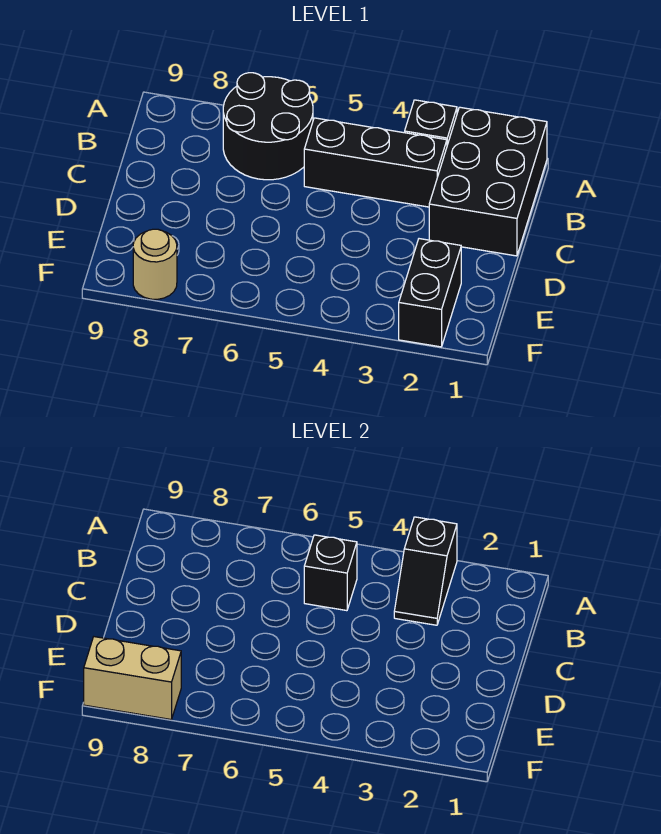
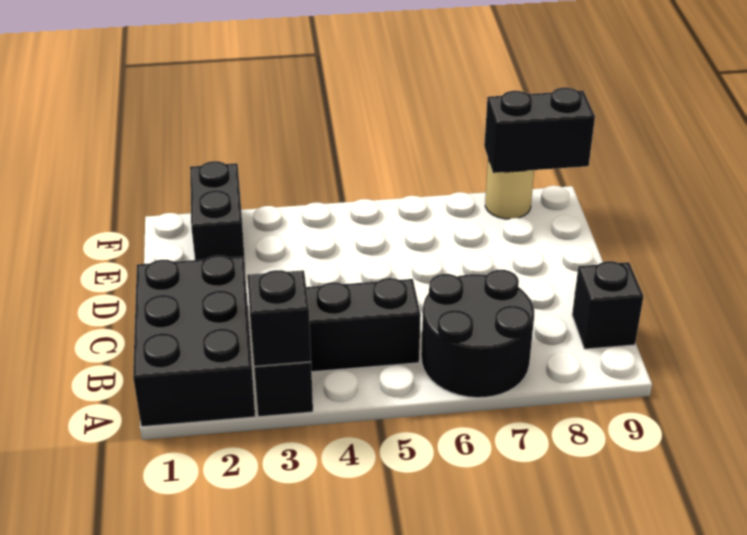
black 1x1 brick [304,535,357,611] -> black 1x1 brick moved to [572,261,644,349]
tan 1x2 brick [84,637,181,719] -> black 1x2 brick [484,88,595,173]

